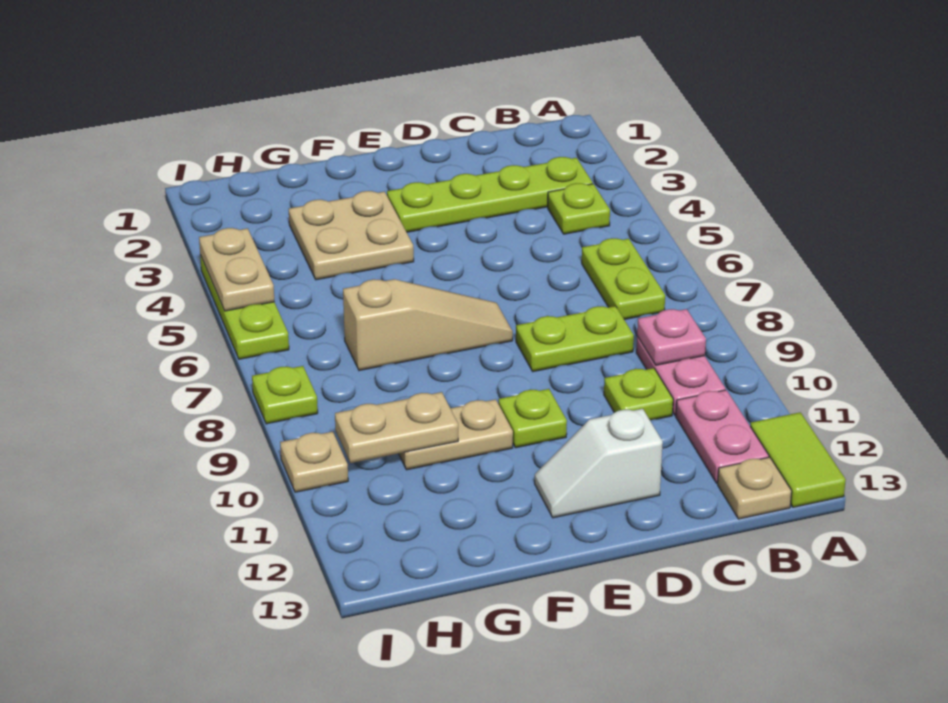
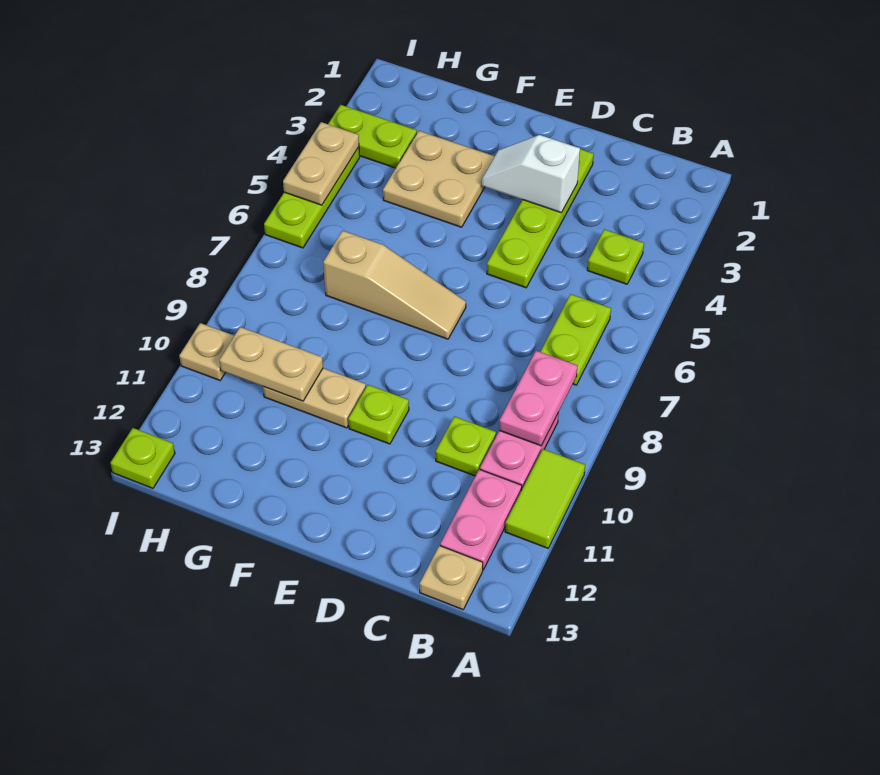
lime 1x2 tile [750,412,846,507] -> lime 1x2 tile moved to [505,449,585,548]
lime 1x4 plate [387,157,593,232] -> lime 1x4 plate turned to [487,149,594,288]
pink 1x1 plate [637,309,706,365] -> pink 1x2 plate [499,351,578,446]
lime 1x2 plate [516,306,634,372] -> lime 1x2 plate moved to [328,105,417,168]
white 1x2 slope [535,409,663,518] -> white 1x2 slope moved to [482,135,580,212]
lime 1x1 plate [252,366,318,424] -> lime 1x1 plate moved to [111,428,175,488]

